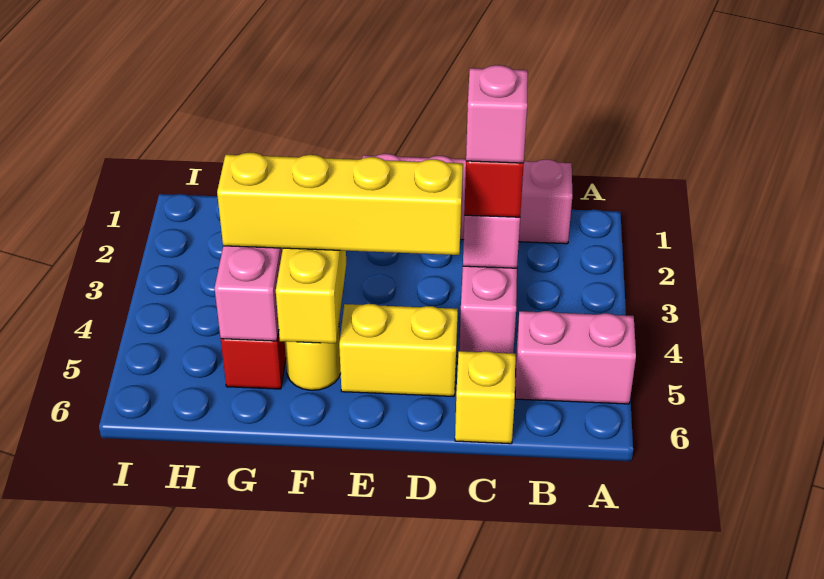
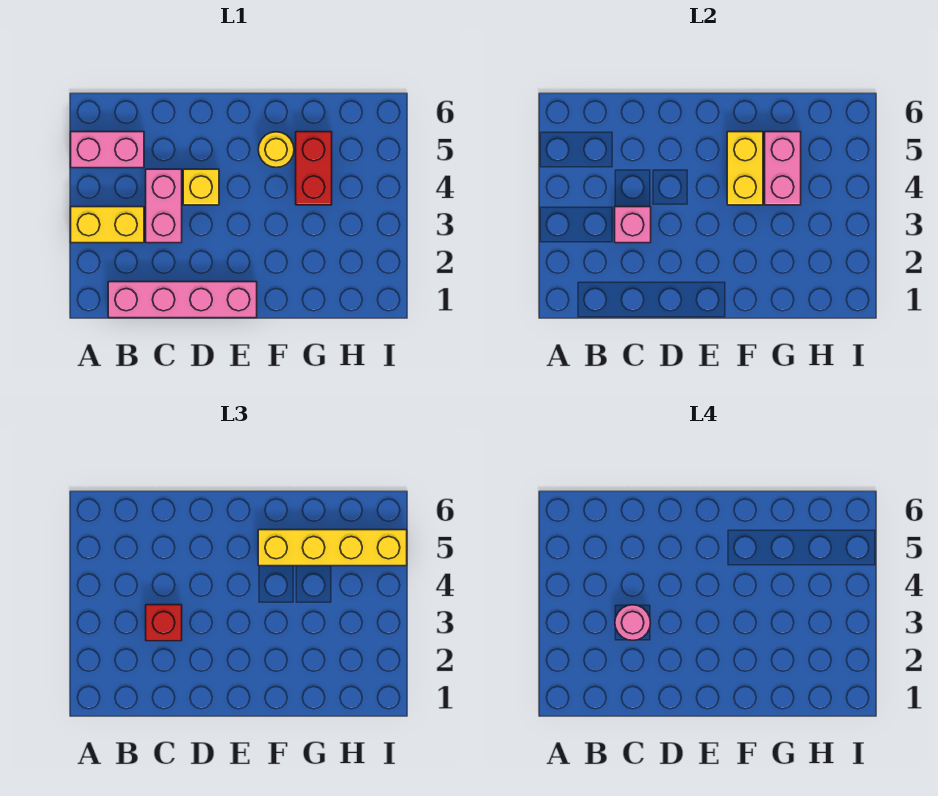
pink 1x1 brick [466,65,528,163] -> pink 1x1 round brick [615,605,651,640]
yellow 1x1 brick [455,351,516,444] -> yellow 1x1 brick moved to [183,169,219,205]
yellow 1x4 brick [217,153,463,255] -> yellow 1x4 brick moved to [258,530,407,566]
yellow 1x2 brick [339,304,458,397] -> yellow 1x2 brick moved to [71,207,144,243]

